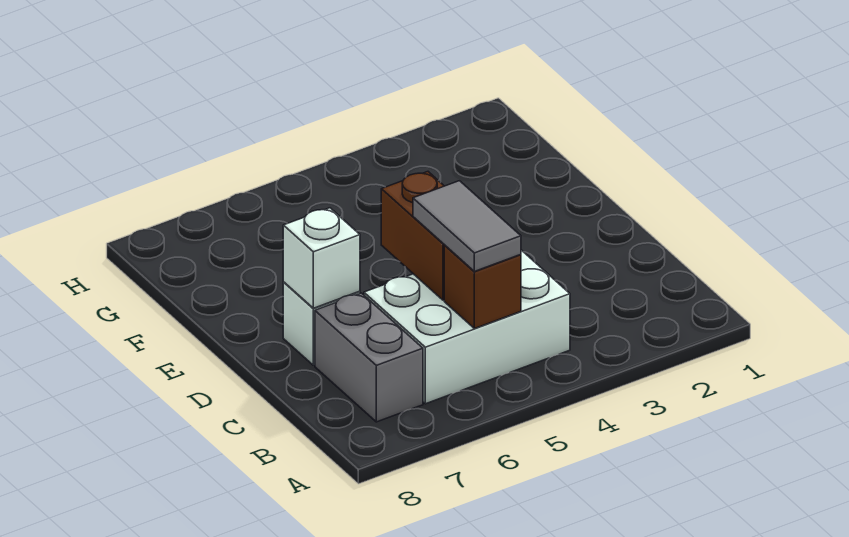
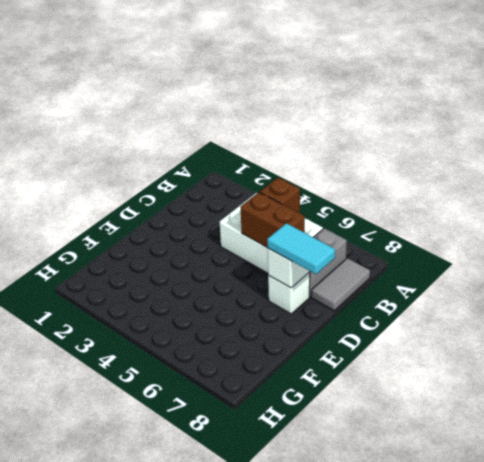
grey 1x2 tile [413,181,521,271] -> grey 1x2 tile moved to [311,258,370,310]
brown 1x2 brick [381,172,445,300] -> brown 1x2 brick turned to [240,192,305,247]
none -> cyan 1x2 tile [267,223,335,274]

